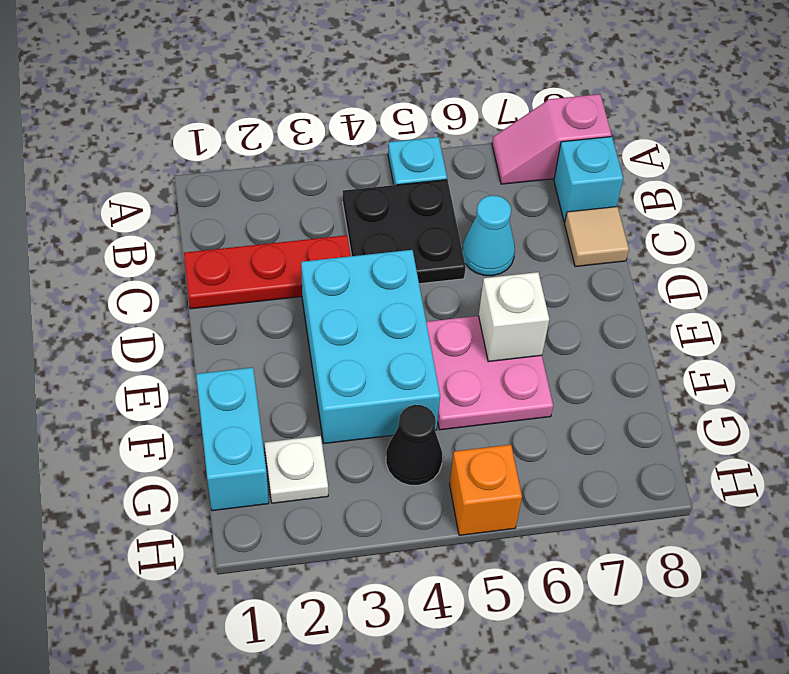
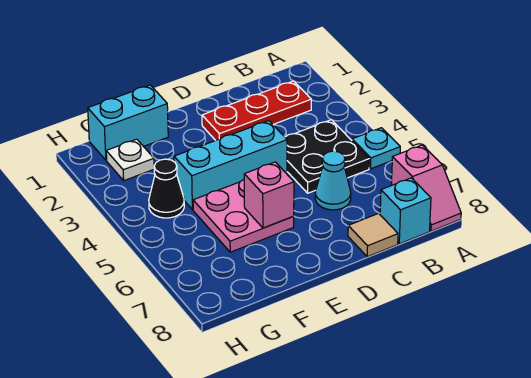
pink 1x2 slope [492,94,611,184] -> pink 1x2 slope turned to [392,145,461,231]
red 1x3 plate [184,235,351,309] -> red 1x3 plate turned to [202,81,311,140]
cyan 2x3 brick [301,250,440,444] -> cyan 1x3 brick [174,121,287,210]
white 1x1 brick [479,272,549,362] -> pink 1x1 brick [244,162,294,228]
orange 1x1 brick [450,445,522,535] -> none

